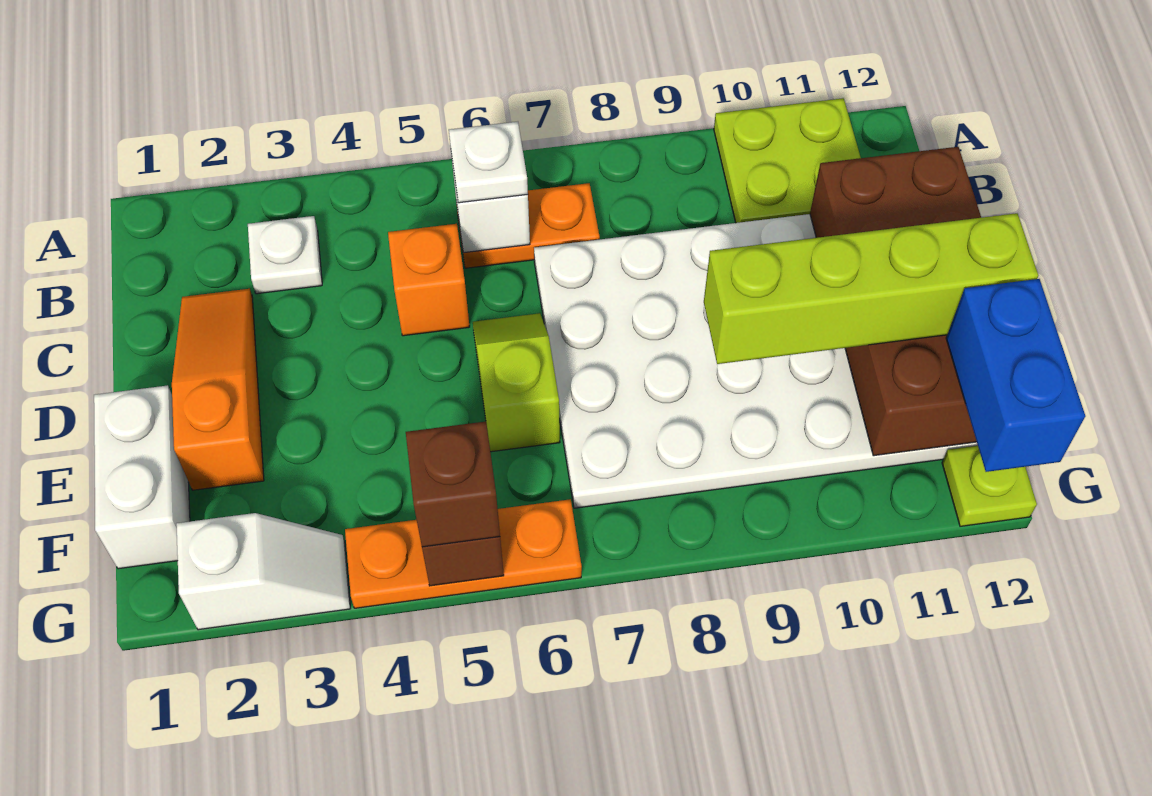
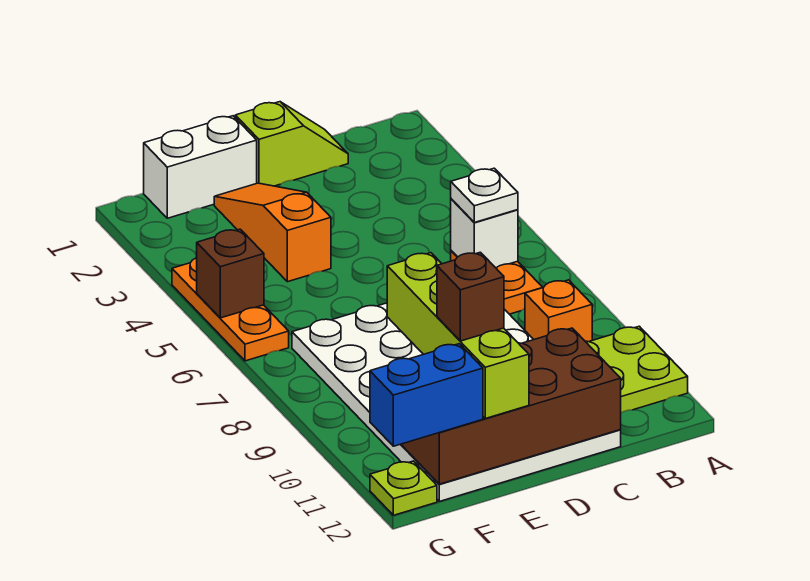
white 1x1 plate [248,216,322,294] -> none
orange 1x3 slope [172,289,264,490] -> orange 1x3 slope turned to [214,183,331,282]
orange 1x1 brick [388,224,470,336] -> orange 1x1 brick moved to [525,280,592,342]
lime 1x2 slope [473,313,560,452] -> lime 1x2 slope moved to [235,102,348,186]
white 1x2 slope [176,513,350,630] -> none
brown 1x1 brick [406,422,500,547] -> brown 1x1 brick moved to [437,252,504,341]

